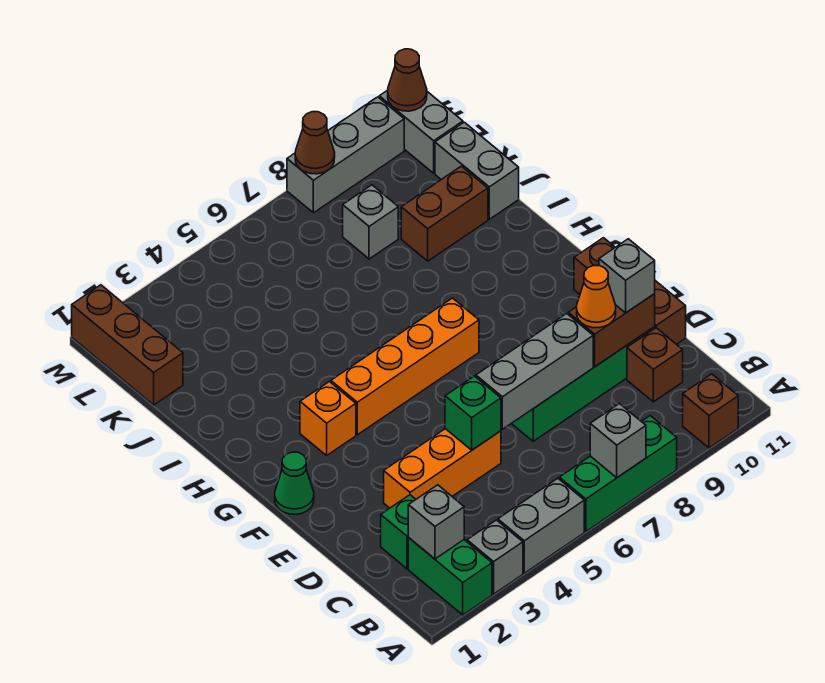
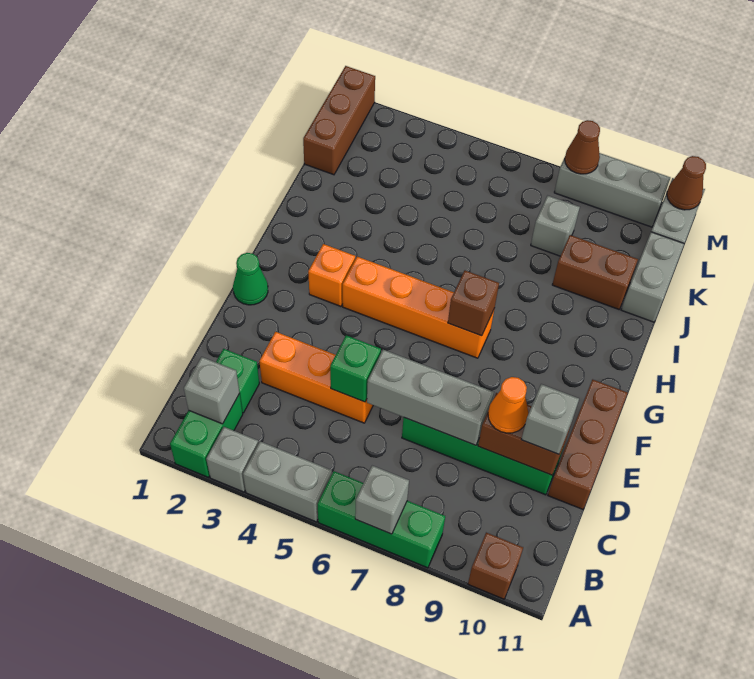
brown 1x1 brick [627,328,683,402] -> brown 1x1 brick moved to [448,271,499,336]

